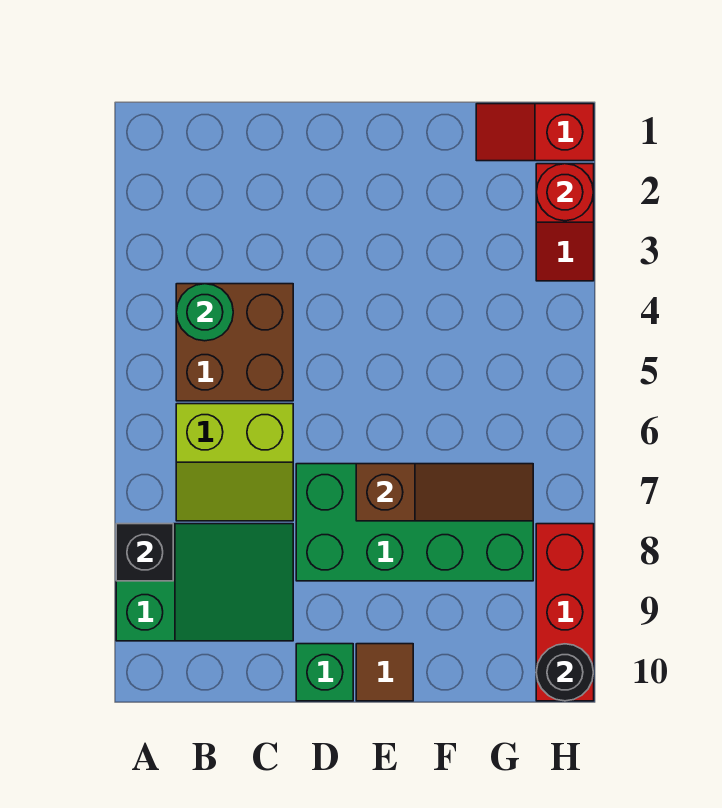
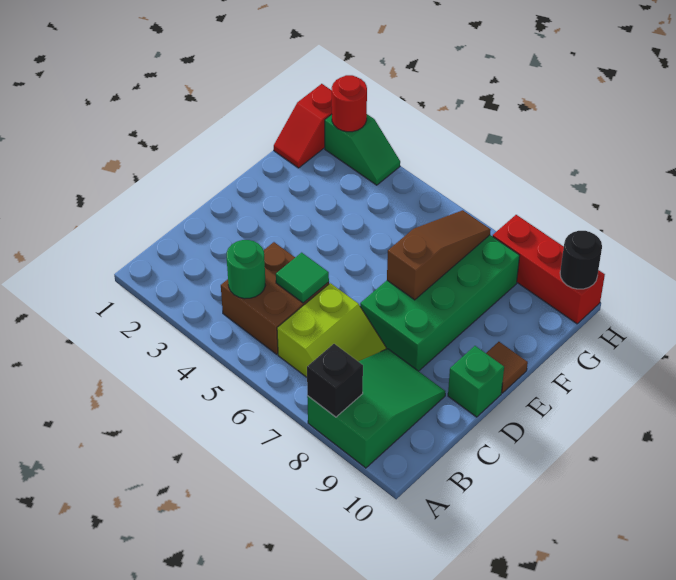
none -> green 1x1 tile [276,253,329,303]
red 1x2 slope [536,164,594,281] -> green 1x2 slope [325,114,400,185]

